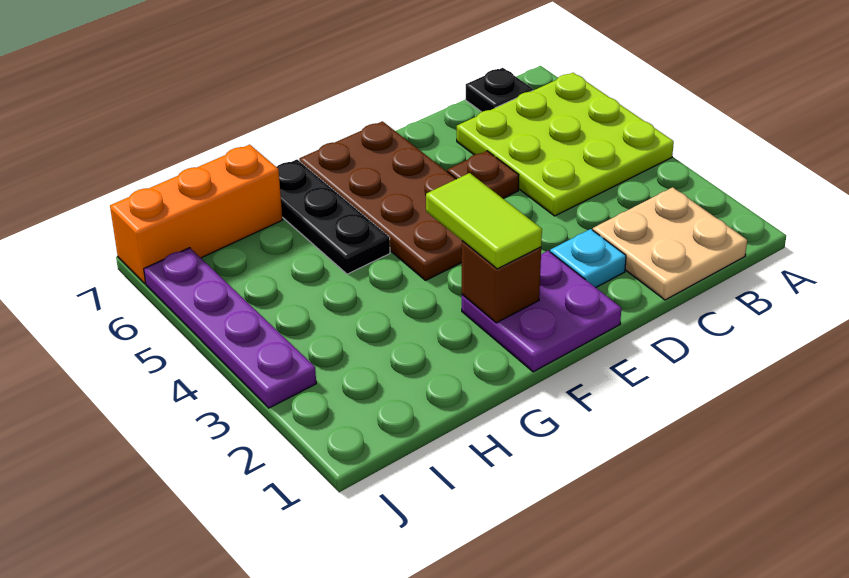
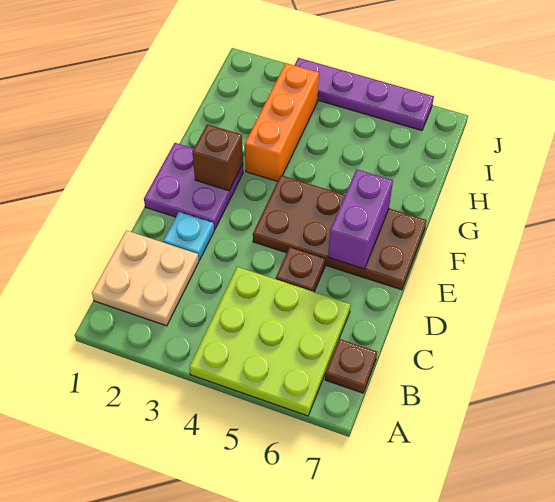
black 1x1 plate [466,68,533,112] -> brown 1x1 plate [325,339,377,393]
none -> purple 1x2 brick [328,169,393,269]
lime 1x2 tile [426,173,542,269] -> none
black 1x3 plate [277,159,390,274] -> none
orange 1x3 brick [110,144,282,284] -> orange 1x3 brick moved to [245,63,319,181]

